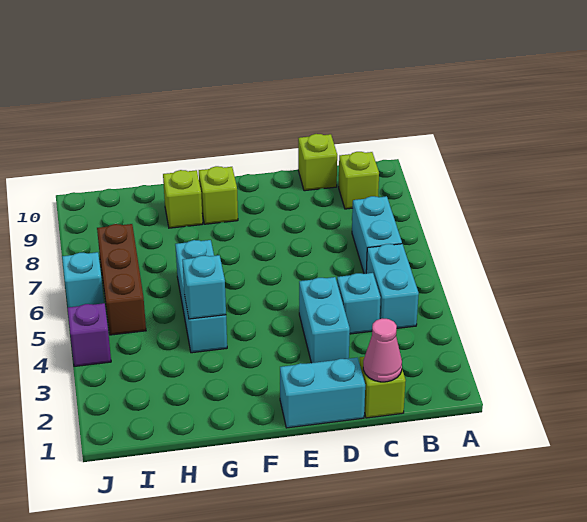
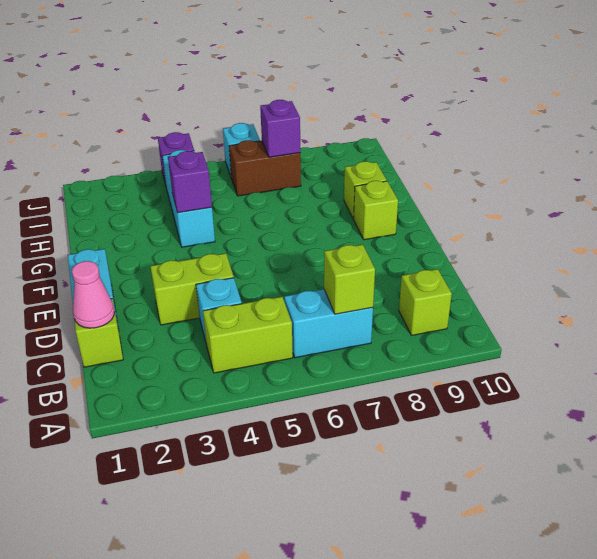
cyan 1x2 brick [366,244,419,328] -> lime 1x2 brick [203,297,293,373]
lime 1x1 brick [298,134,337,191] -> lime 1x1 brick moved to [324,244,375,314]
cyan 1x2 brick [299,277,350,363] -> lime 1x2 brick [150,253,234,325]
cyan 1x3 brick [175,240,227,353] -> cyan 1x3 brick turned to [162,150,215,247]
cyan 1x1 brick [182,255,226,319] -> purple 1x1 brick [168,151,212,213]
brown 1x3 brick [97,224,146,335] -> brown 1x2 brick [229,140,301,196]
none -> purple 1x1 brick [260,100,300,157]

